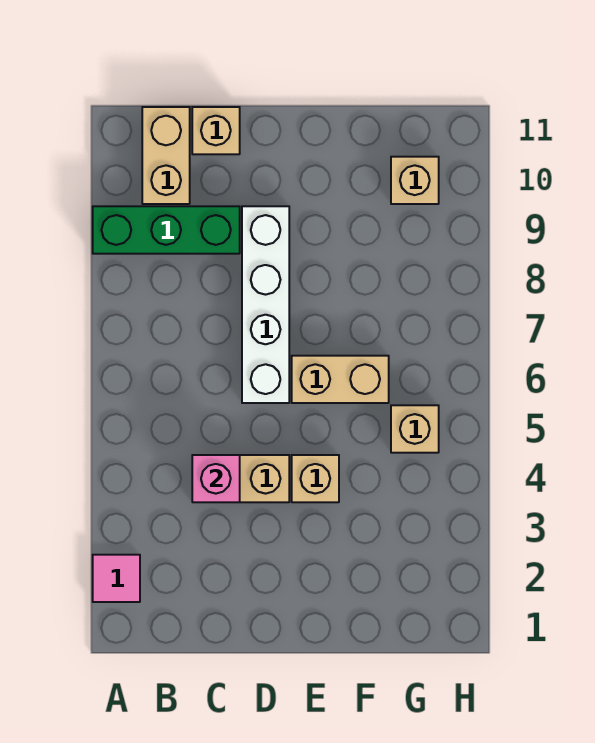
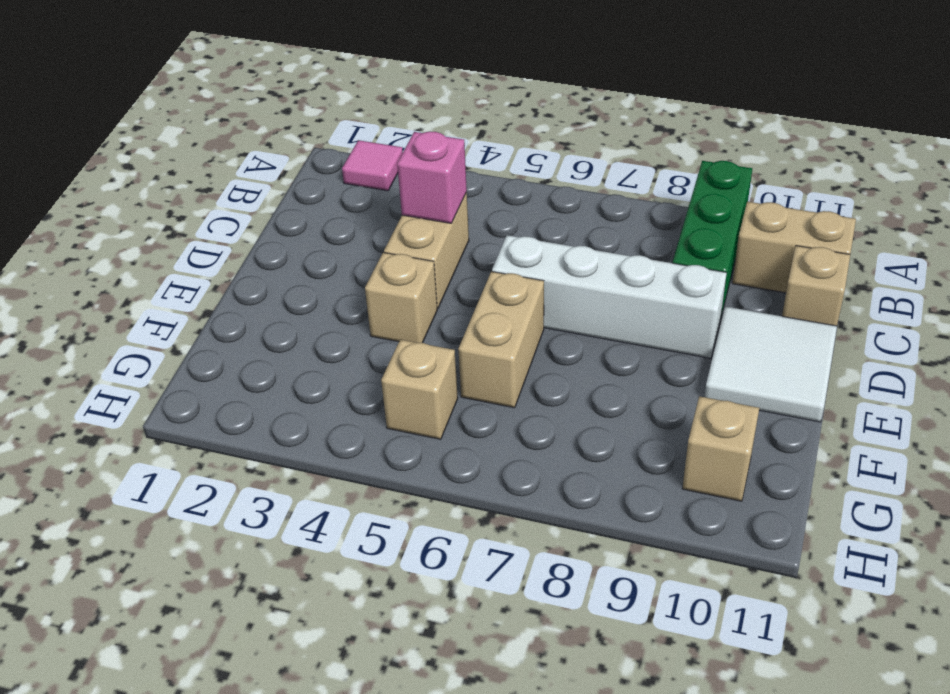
none -> white 2x2 tile [704,306,837,422]

